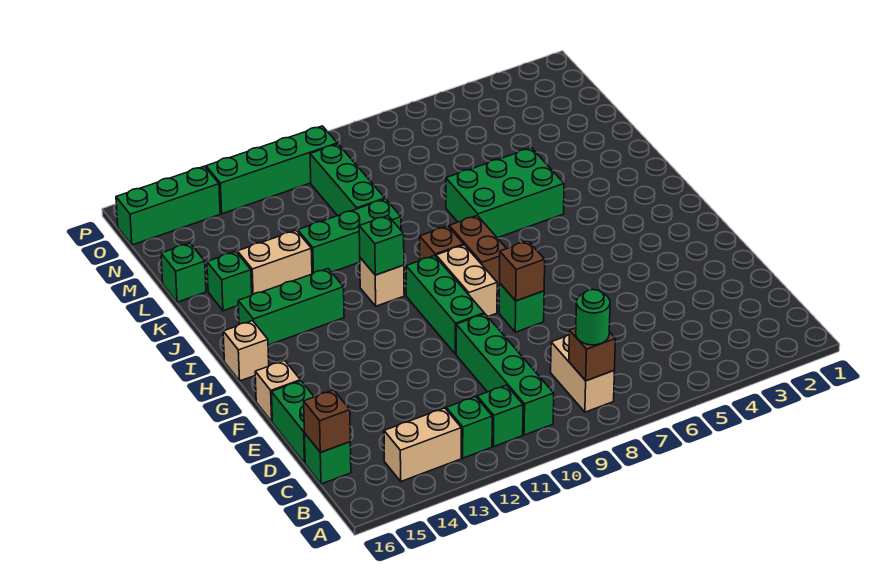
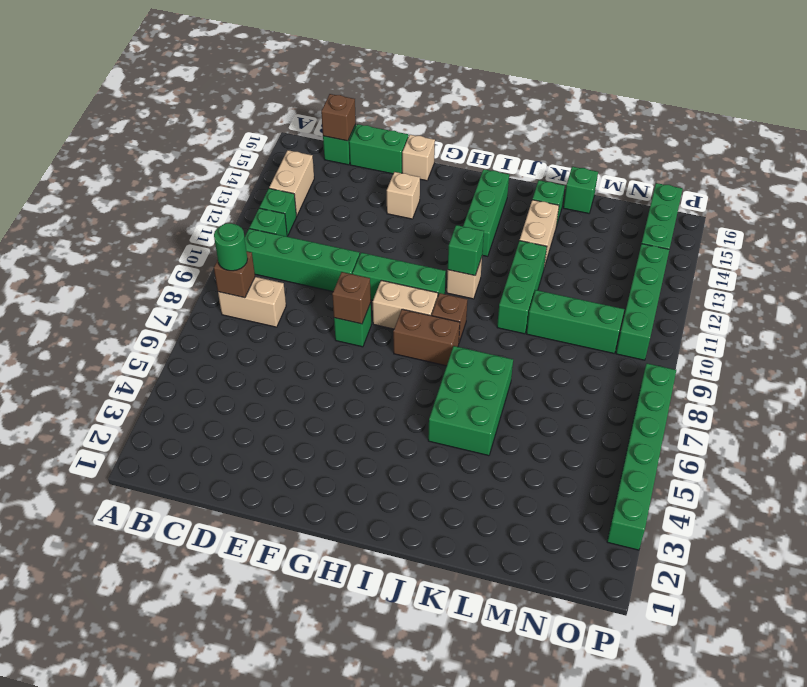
tan 1x1 brick [223,321,269,381] -> tan 1x1 brick moved to [387,172,420,219]
none -> green 1x6 brick [607,363,676,550]

